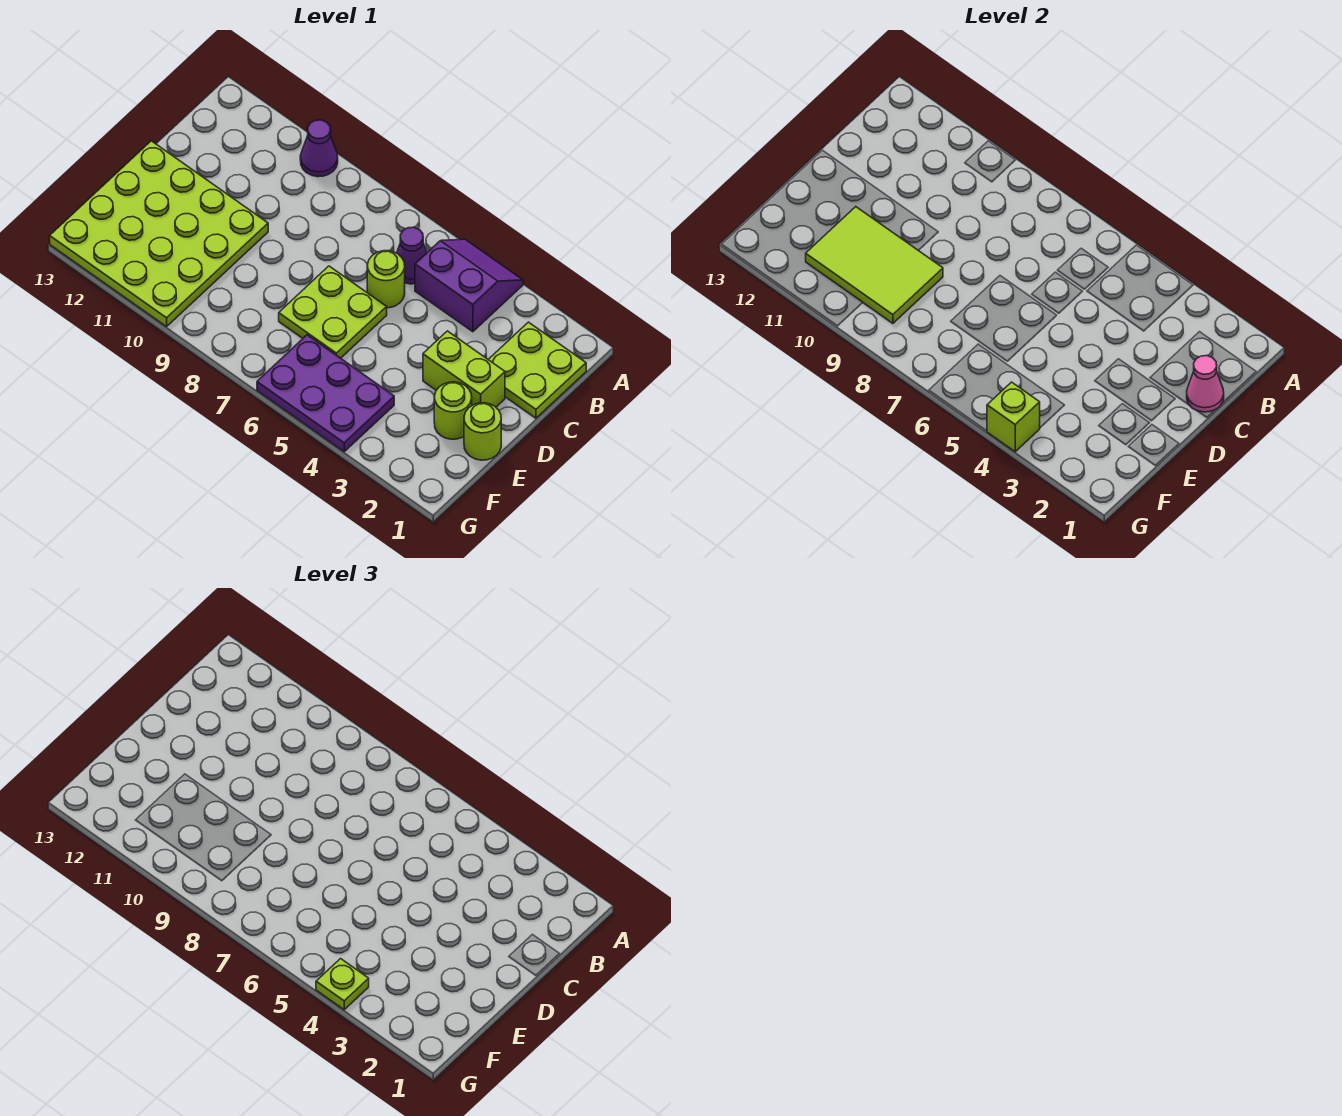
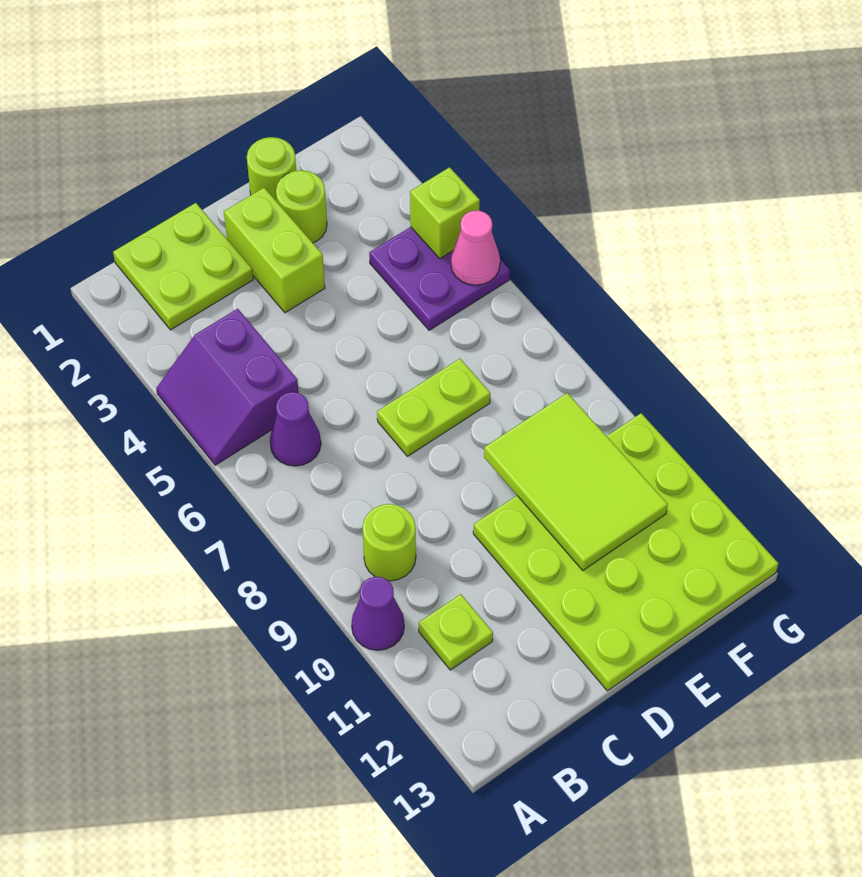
pink 1x1 cone [1187,356,1224,412] -> pink 1x1 cone moved to [451,211,500,285]
lime 1x1 round brick [367,251,405,308] -> lime 1x1 round brick moved to [363,504,416,581]
lime 2x2 plate [279,266,387,358] -> lime 1x2 plate [377,359,490,456]
purple 2x3 plate [257,335,394,452] -> purple 2x2 plate [369,227,510,330]
lime 1x1 plate [316,959,369,1010] -> lime 1x1 plate moved to [419,594,493,670]

